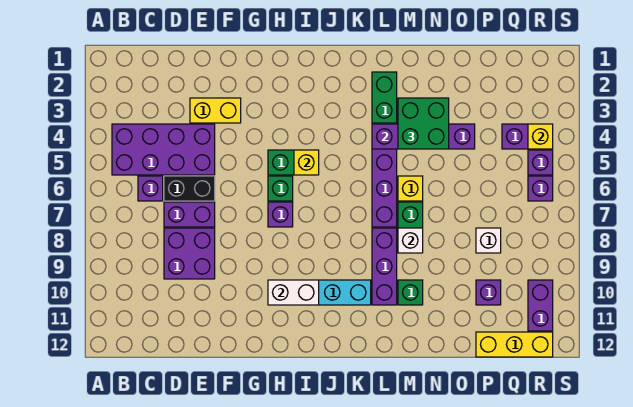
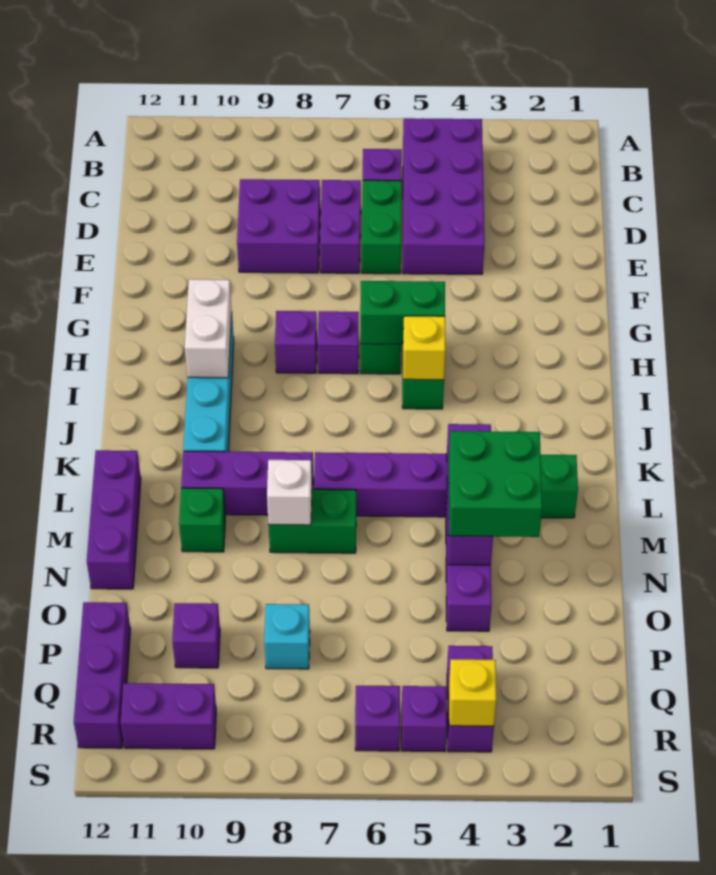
black 1x2 brick [164,176,215,201] -> green 1x2 brick [362,180,401,274]
yellow 1x2 brick [190,98,241,123] -> none
none -> green 1x2 brick [360,281,445,344]
none -> purple 1x1 brick [275,311,317,373]
none -> purple 1x3 brick [87,450,141,589]
yellow 1x1 brick [398,176,423,201] -> none
white 1x1 brick [476,228,501,253] -> cyan 1x1 brick [264,604,310,669]
yellow 1x3 brick [476,332,553,357] -> purple 1x3 brick [74,602,131,748]

